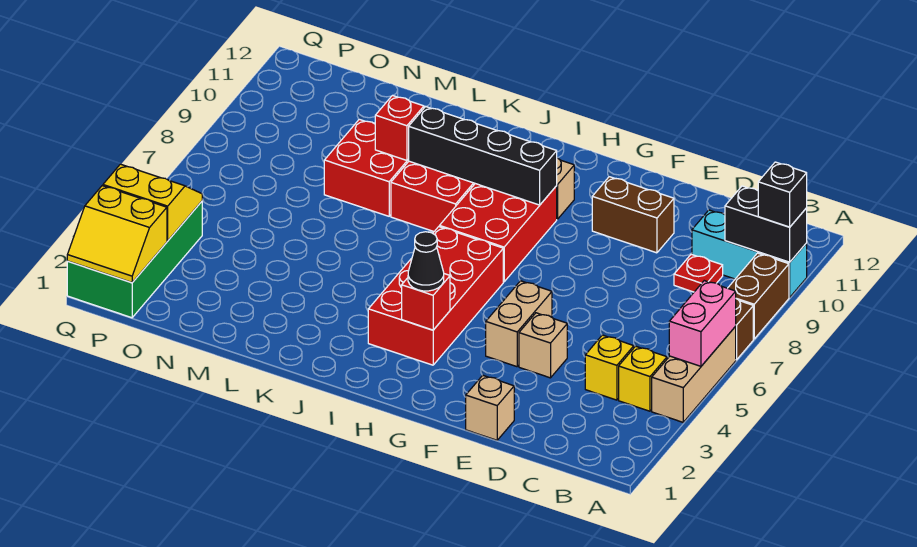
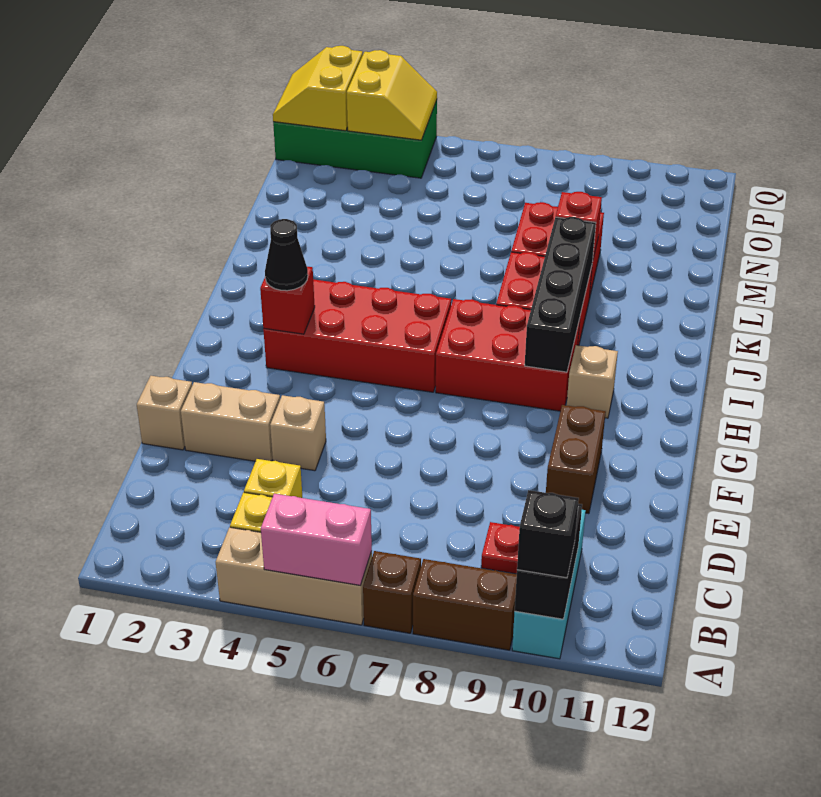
tan 1x2 brick [486,281,552,367] -> tan 1x2 brick moved to [181,382,280,461]

